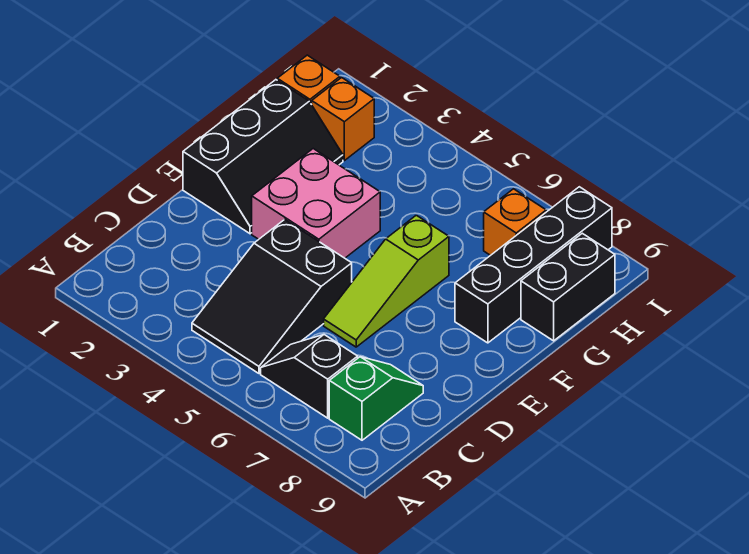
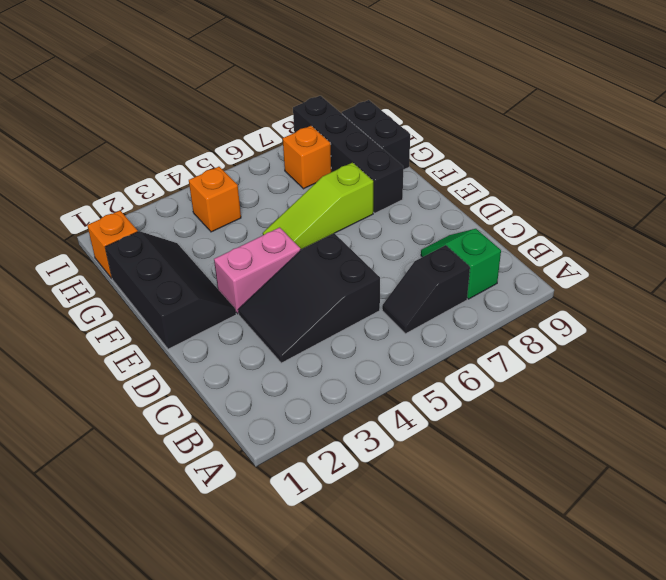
black 2x3 slope [192,220,352,373] -> black 2x3 slope turned to [238,233,380,363]
lime 1x3 slope [324,215,449,347] -> lime 1x3 slope turned to [263,163,373,250]
pink 2x2 brick [252,149,380,258] -> pink 1x2 brick [214,227,301,314]
orange 1x1 brick [312,78,374,161] -> orange 1x1 brick moved to [189,167,241,232]

